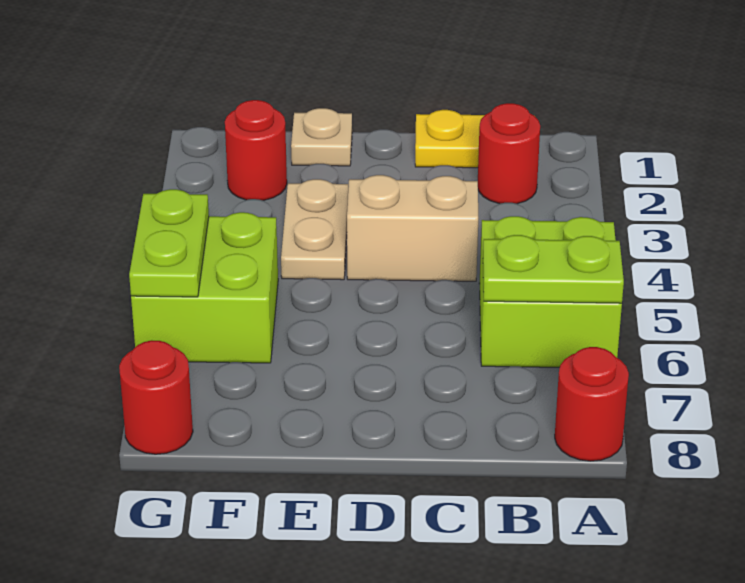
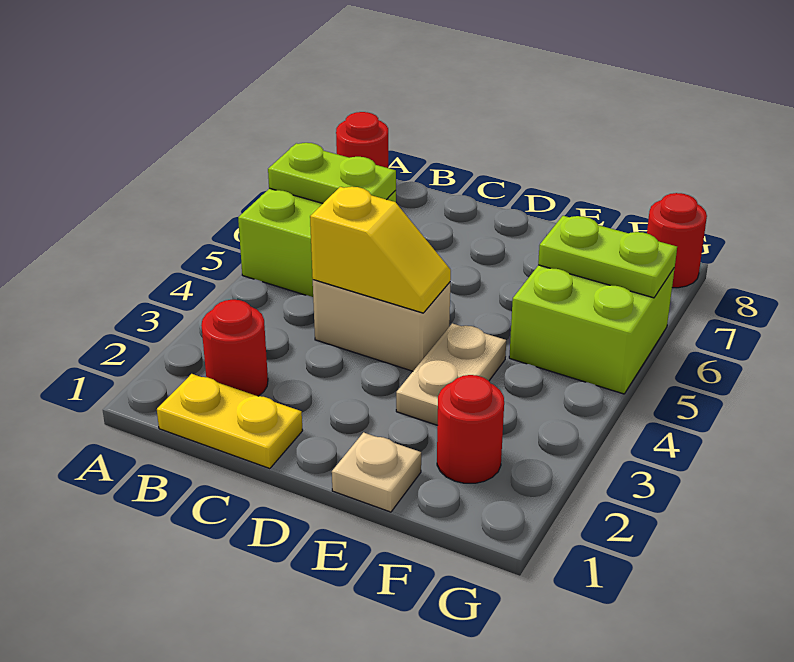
none -> yellow 1x2 slope [310,187,451,313]
lime 1x2 plate [129,189,209,297] -> lime 1x2 plate turned to [538,216,677,298]

